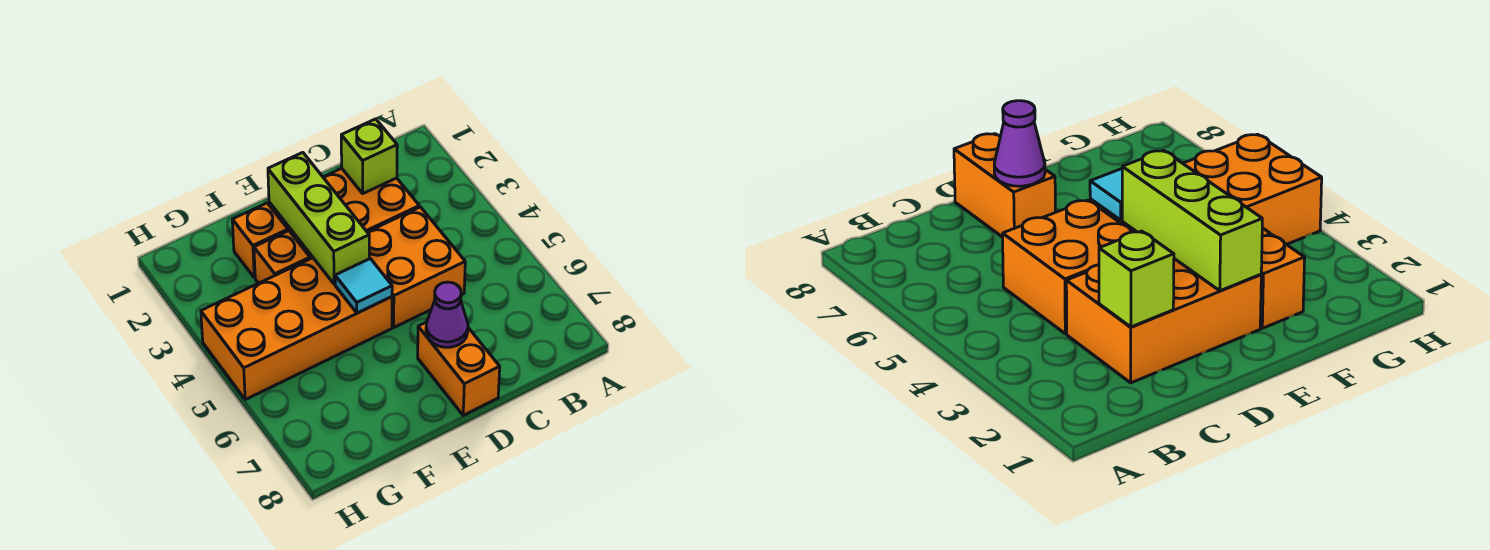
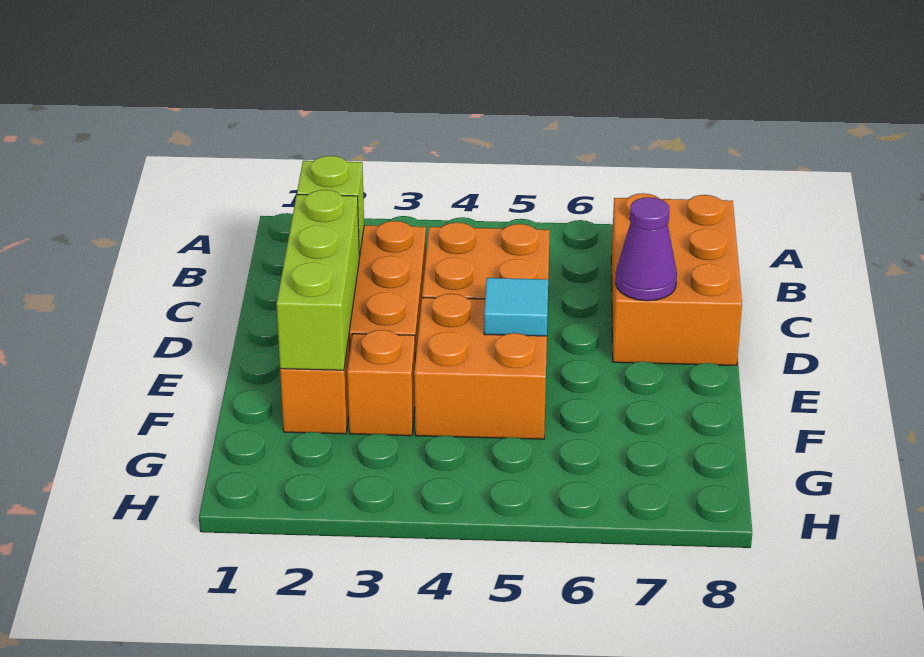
orange 1x2 brick [418,322,500,415] -> orange 2x3 brick [611,193,742,366]
lime 1x3 brick [268,153,369,284] -> lime 1x3 brick turned to [276,190,359,370]
orange 2x4 brick [201,258,392,399] -> orange 2x2 brick [414,294,547,439]

